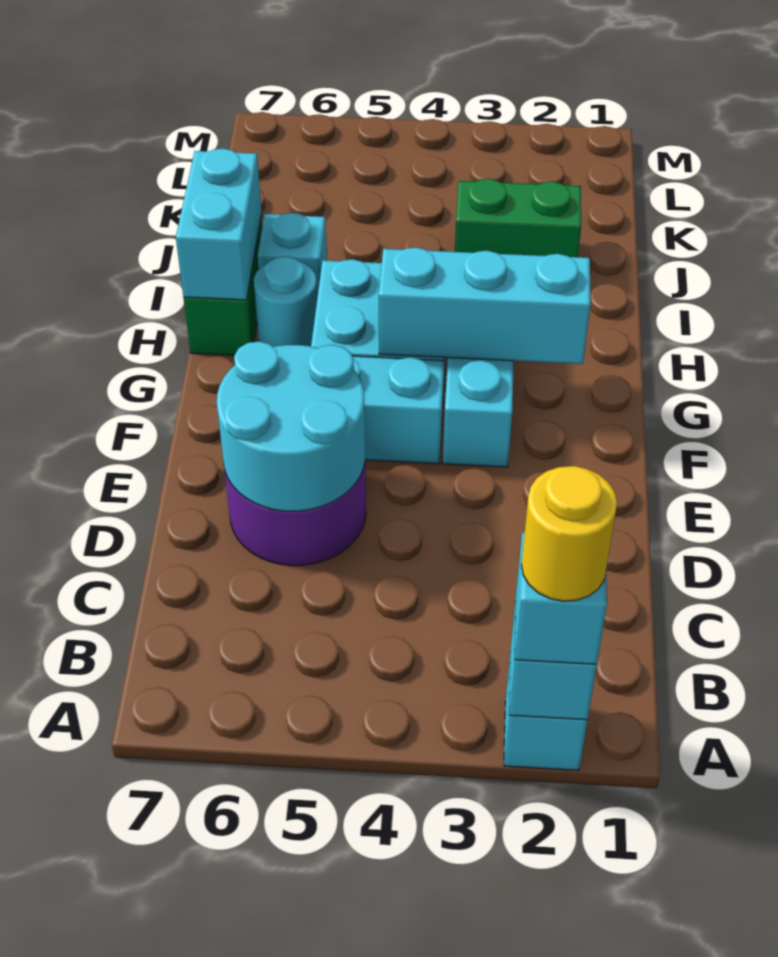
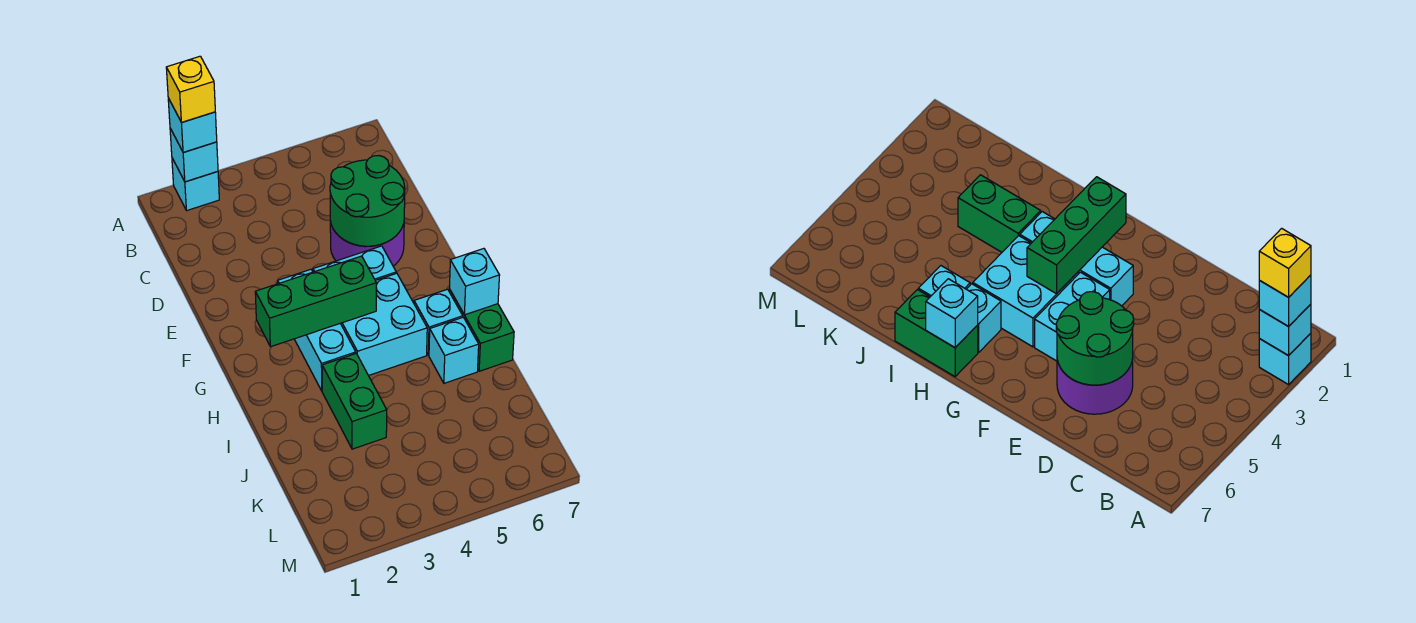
yellow 1x1 round brick [521,466,617,601] -> yellow 1x1 brick [166,56,215,122]
cyan 2x2 round brick [217,341,365,511] -> green 2x2 round brick [330,155,405,246]
cyan 1x3 brick [379,247,591,364] -> green 1x3 brick [255,256,376,347]
cyan 1x1 round brick [254,256,317,347] -> cyan 1x1 brick [414,289,463,355]
cyan 1x2 brick [176,148,262,300] -> cyan 1x1 brick [450,249,500,315]
green 1x2 brick [455,179,581,257] -> green 1x2 brick turned to [322,354,387,449]

